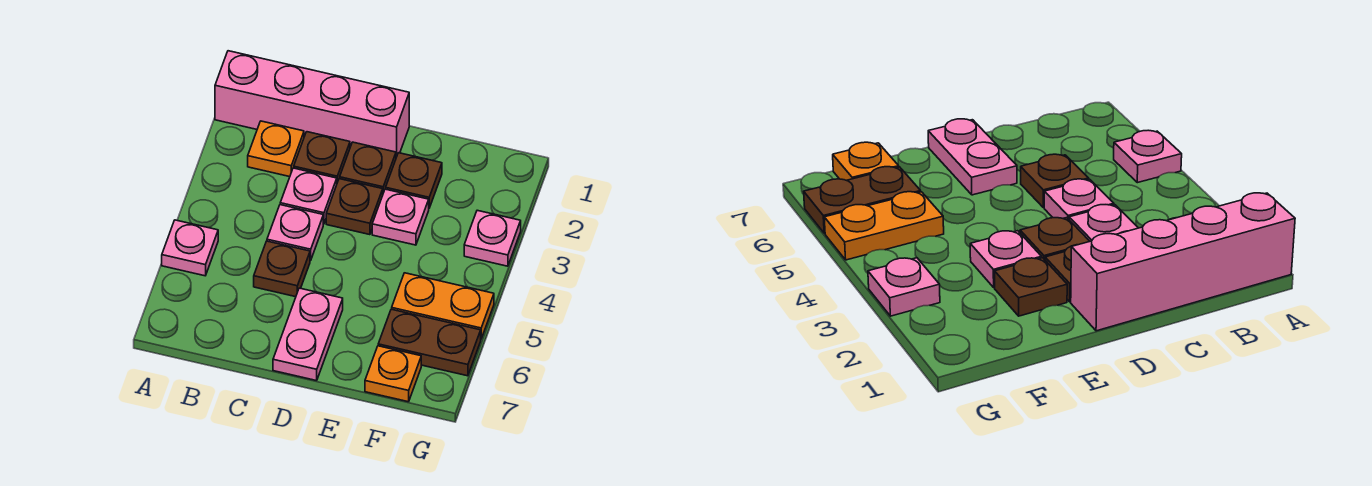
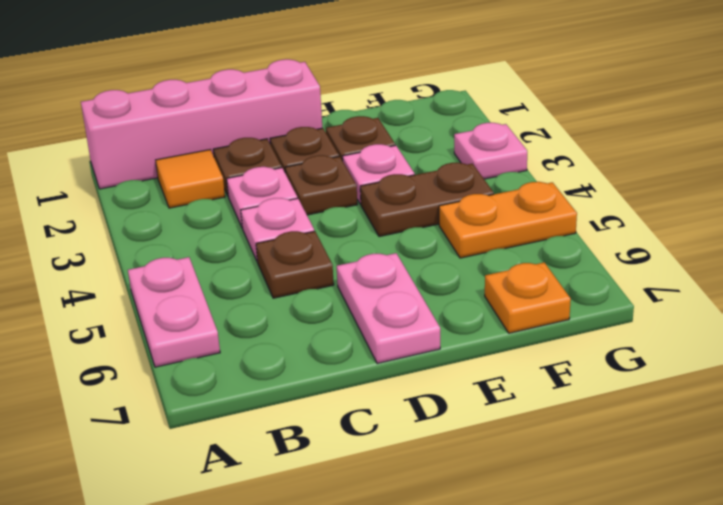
pink 1x1 plate [162,220,218,276] -> pink 1x2 plate [128,257,220,367]
orange 1x1 plate [248,121,304,177] -> orange 1x1 tile [156,150,225,208]
brown 1x2 plate [378,309,481,376] -> brown 1x2 plate moved to [360,163,494,237]

